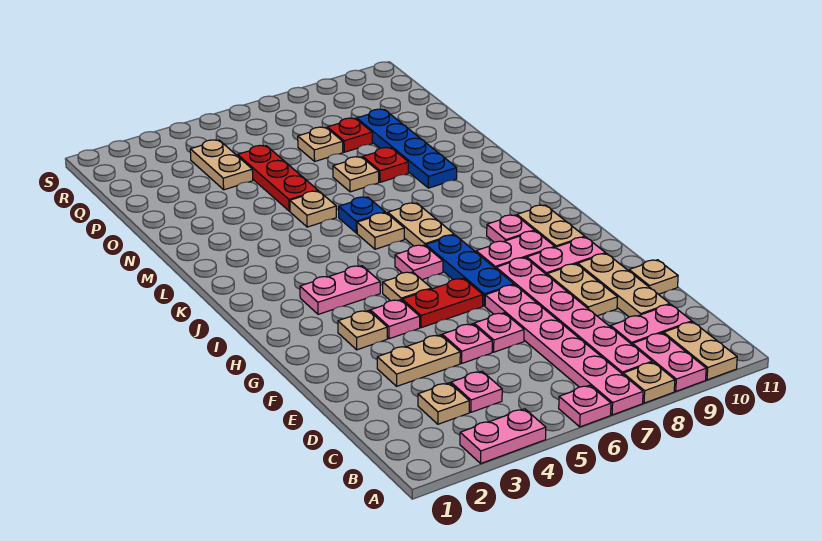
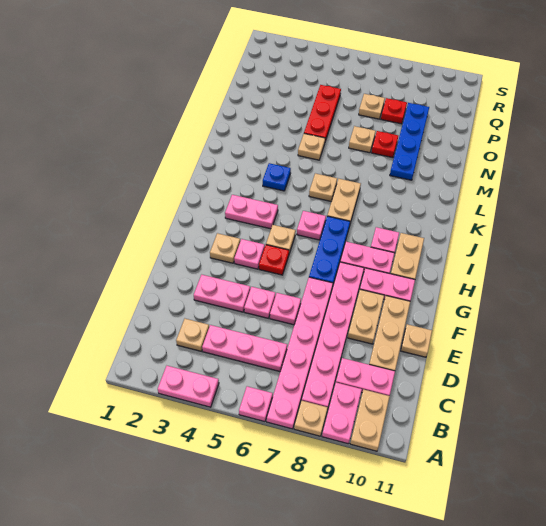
pink 1x1 plate [451,371,502,412] -> pink 1x3 plate [202,325,287,371]
tan 1x2 plate [377,335,460,386] -> pink 1x2 plate [194,275,250,312]
red 1x2 plate [402,278,483,328] -> red 1x1 plate [259,245,289,275]
blue 1x1 plate [339,197,385,233] -> blue 1x1 plate moved to [263,163,291,191]
tan 1x2 plate [190,140,253,190] -> none

